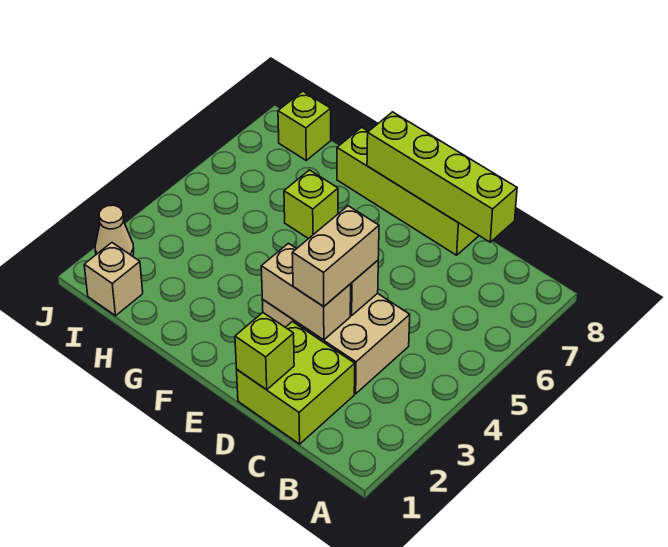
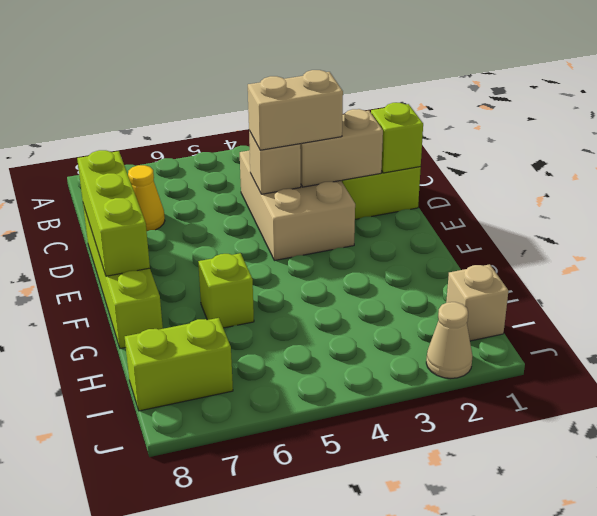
none -> yellow 1x1 cone [128,165,165,231]
lime 1x4 brick [367,112,517,242] -> lime 1x3 brick [77,150,150,276]
tan 1x2 brick [261,243,351,340] -> tan 1x2 brick turned to [300,109,383,187]
lime 1x1 brick [278,91,331,160] -> lime 1x2 brick [125,318,233,411]

